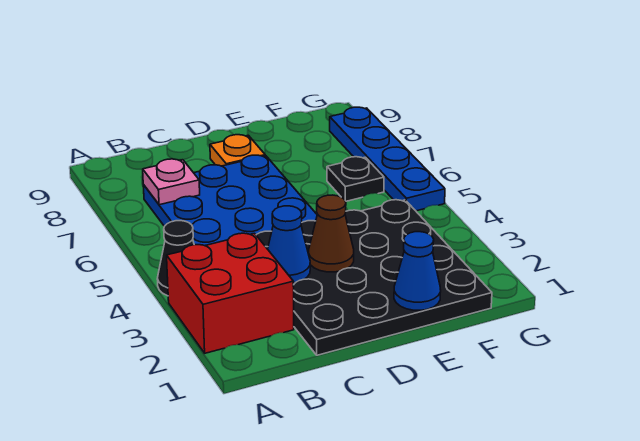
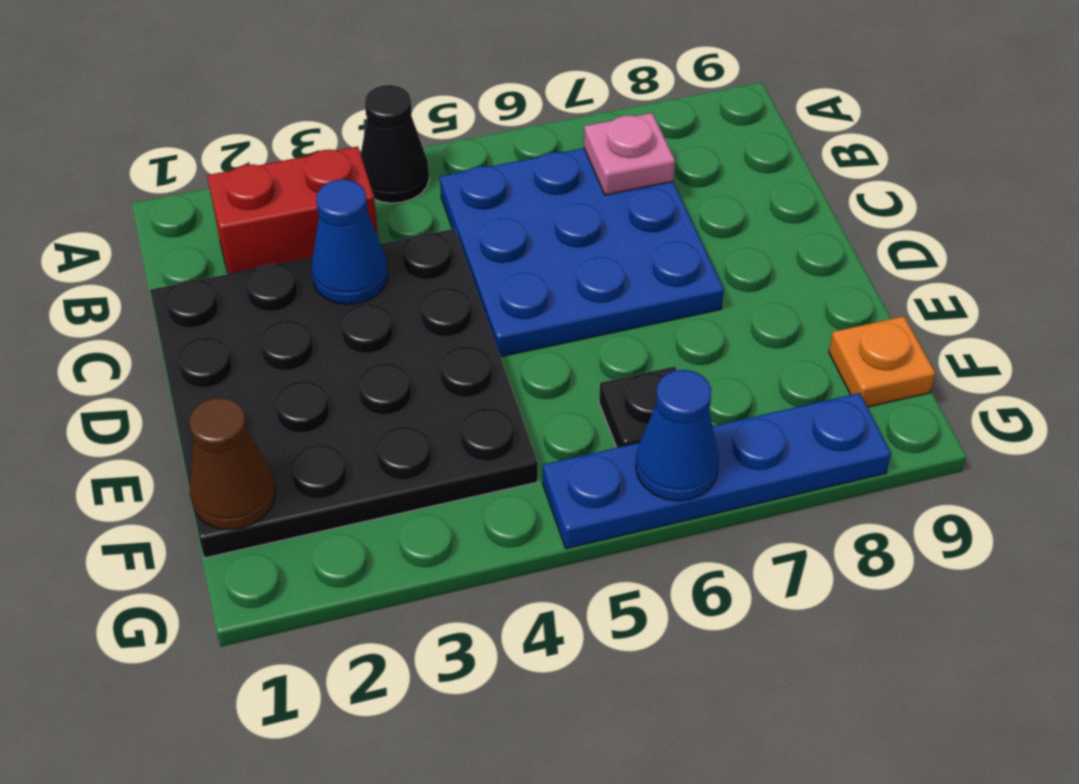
red 2x2 brick [167,233,294,353] -> red 1x2 brick [207,146,378,274]
brown 1x1 cone [309,195,354,272] -> brown 1x1 cone moved to [189,398,275,530]
orange 1x1 plate [210,135,265,166] -> orange 1x1 plate moved to [829,316,935,407]
blue 1x1 cone [394,232,441,310] -> blue 1x1 cone moved to [636,370,719,501]

